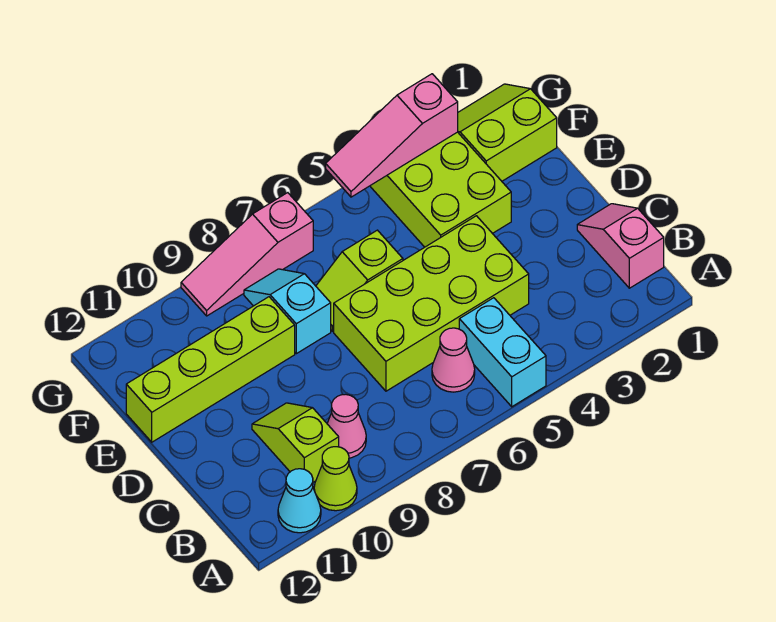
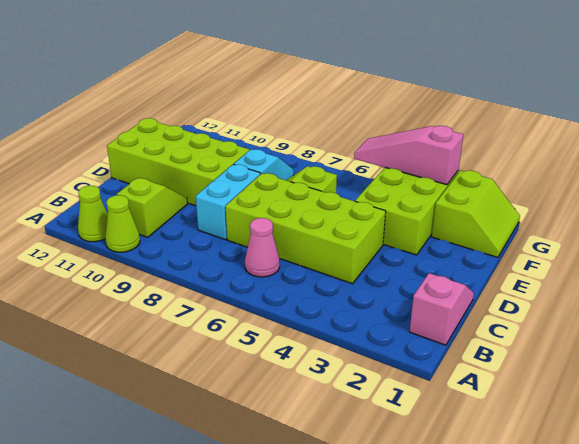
cyan 1x2 brick [459,298,546,407] -> cyan 1x2 brick moved to [196,164,260,240]
cyan 1x1 cone [278,469,321,533] -> lime 1x1 cone [78,186,108,242]
pink 1x1 cone [327,394,366,458] -> none
lime 1x4 brick [126,297,295,442] -> lime 2x4 brick [107,118,249,206]
lime 2x2 slope [458,84,557,181] -> lime 2x2 slope turned to [432,170,520,257]
pink 1x3 slope [181,193,313,316] -> none

